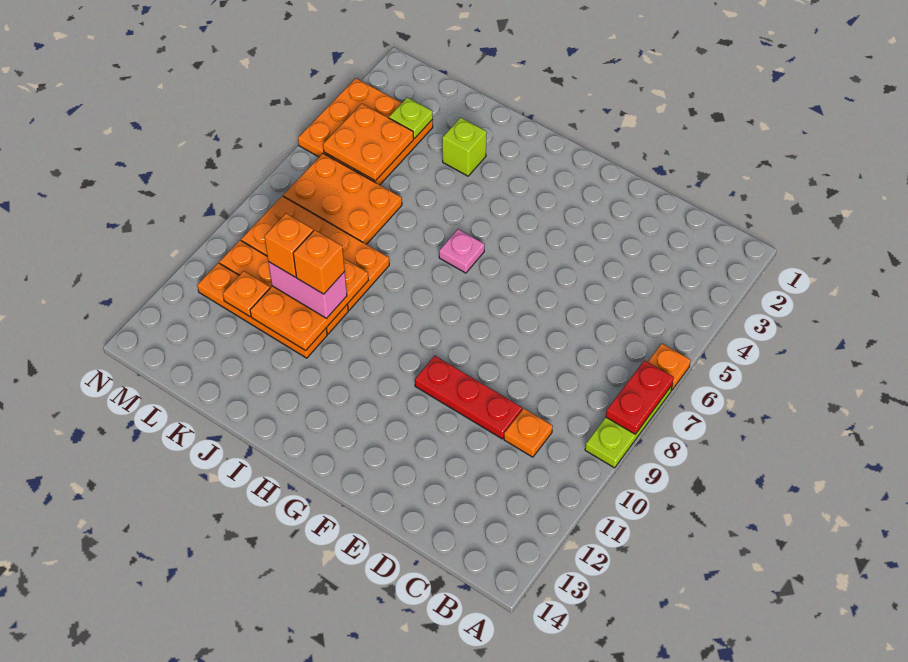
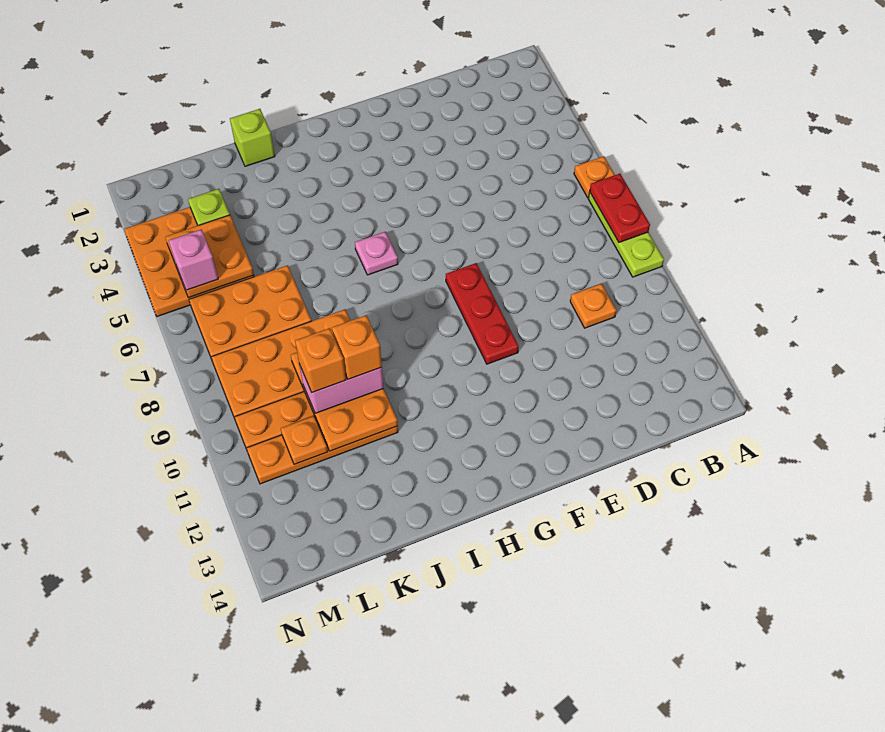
red 1x3 plate [415,356,522,439] -> red 1x3 plate turned to [446,263,519,364]
lime 1x1 brick [442,118,487,176] -> lime 1x1 brick moved to [230,109,275,166]
none -> pink 1x1 brick [169,229,218,290]

